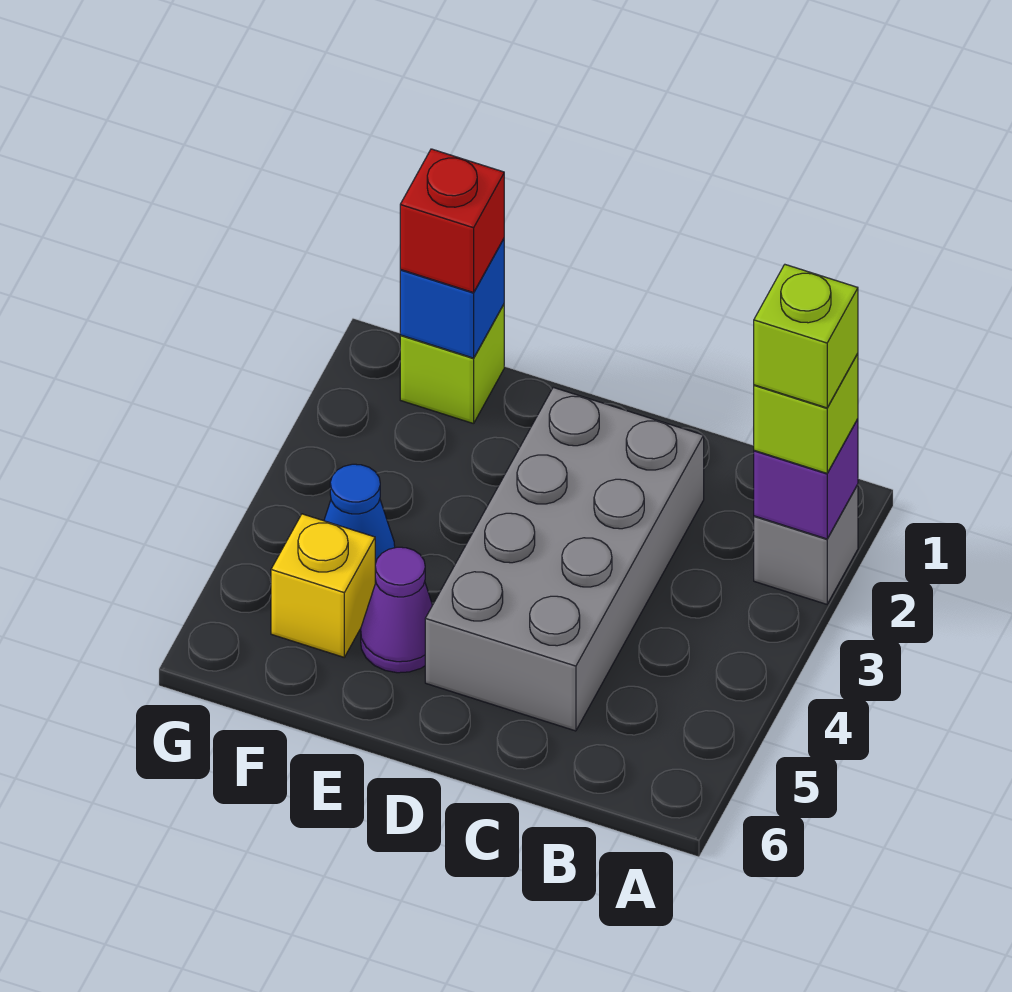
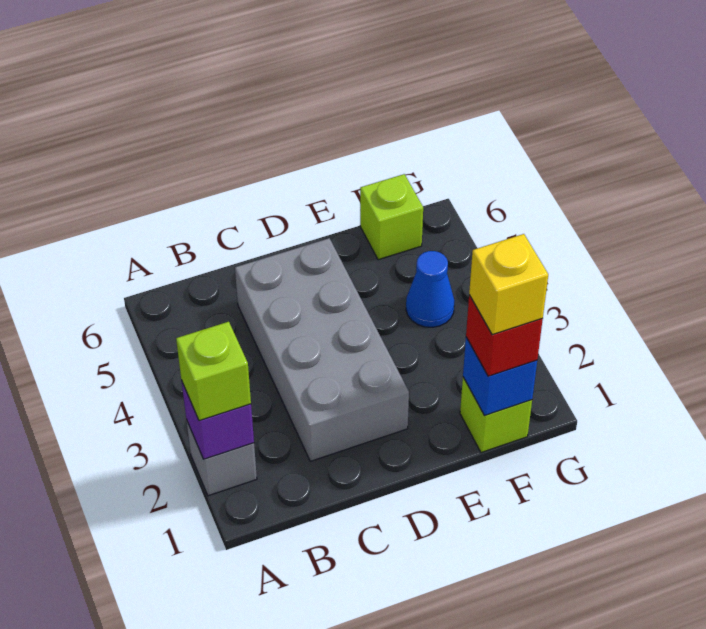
lime 1x1 brick [754,265,858,408] -> lime 1x1 brick moved to [360,174,423,260]
purple 1x1 cone [361,547,432,673] -> none
yellow 1x1 brick [271,514,375,657] -> yellow 1x1 brick moved to [469,234,548,335]

